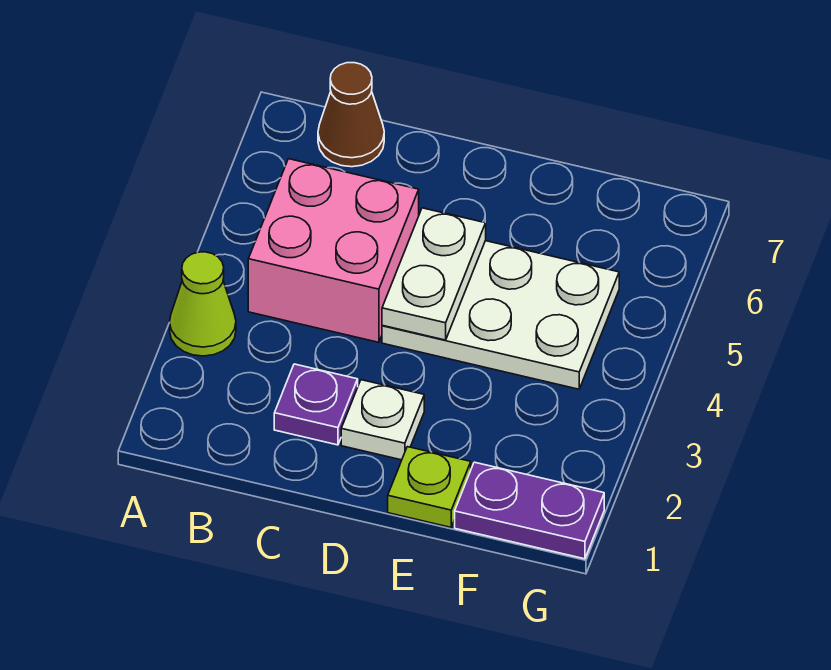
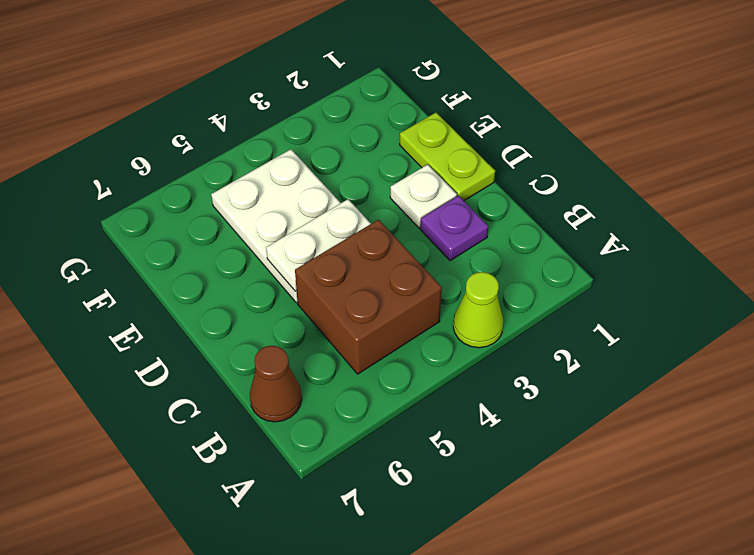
pink 2x2 brick [248,159,419,342] -> brown 2x2 brick [295,220,442,374]
lime 1x1 plate [388,447,471,527] -> lime 1x2 plate [400,113,495,201]
purple 1x2 plate [455,462,604,559] -> none

